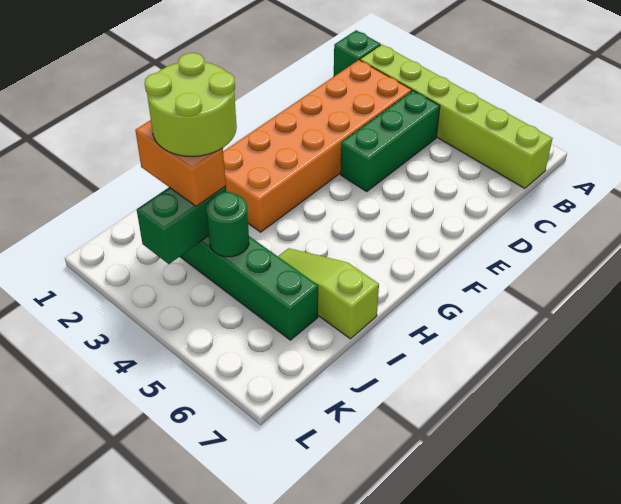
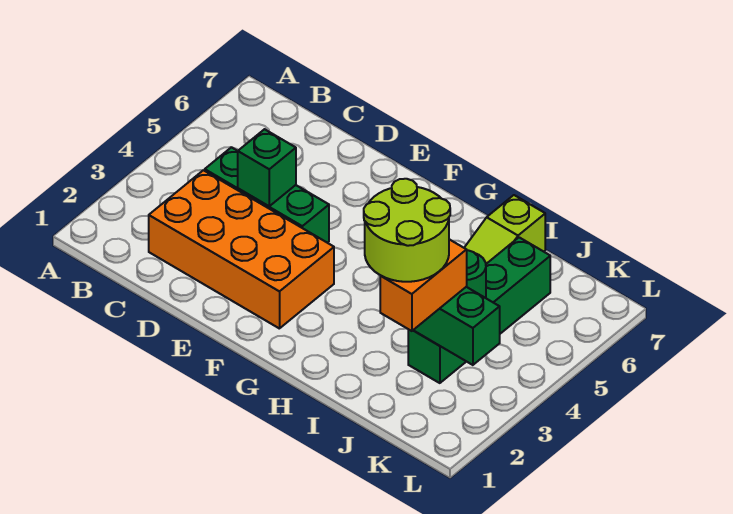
green 1x1 brick [334,30,381,76] -> green 1x1 brick moved to [238,129,296,206]
lime 1x6 brick [360,45,552,188] -> none
orange 2x6 brick [223,60,412,232] -> orange 2x4 brick [149,170,334,329]

